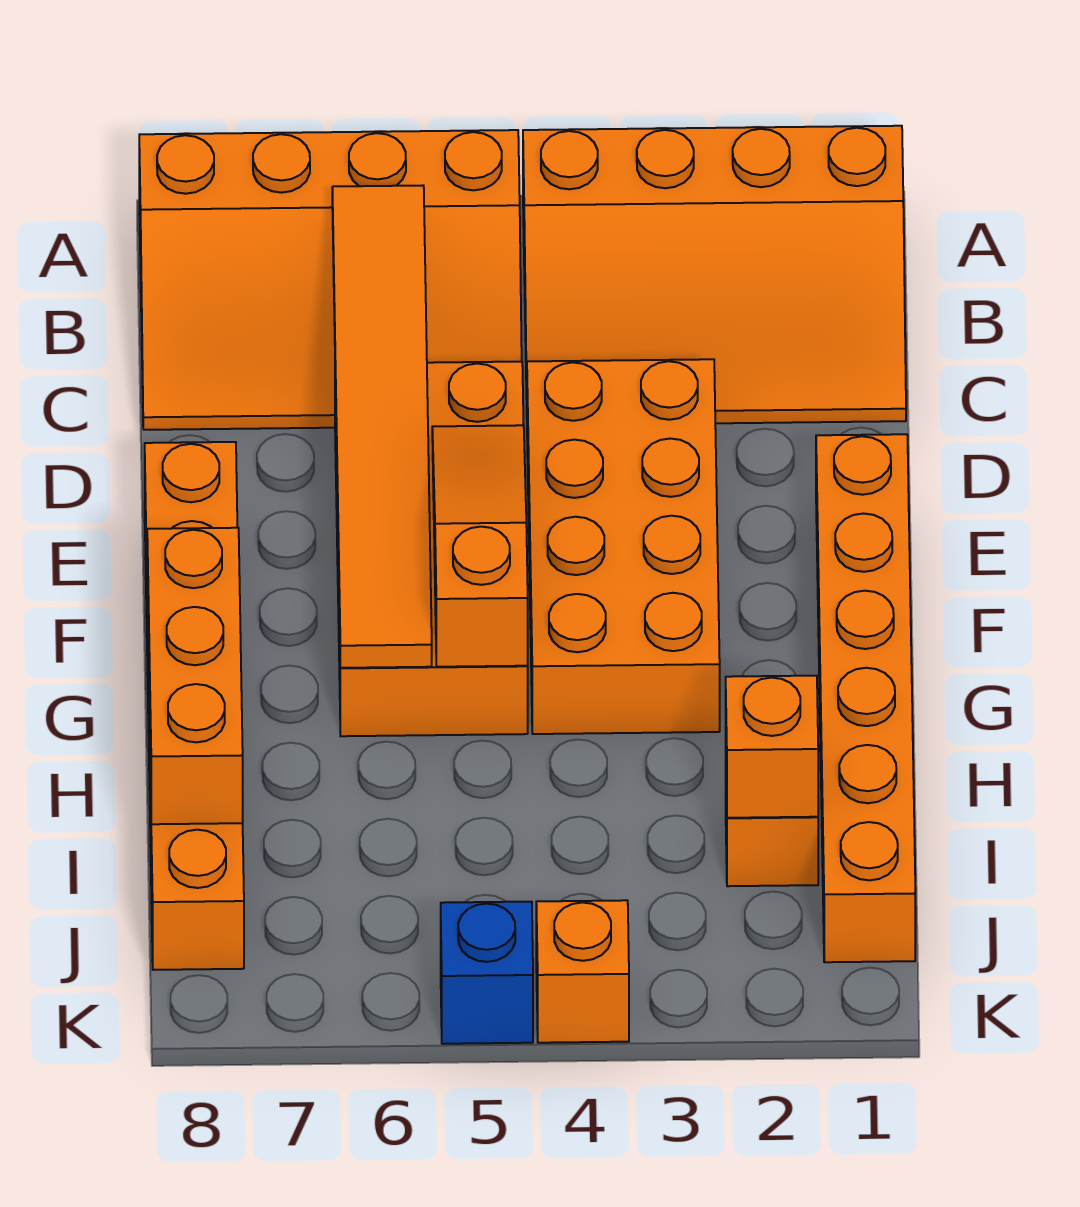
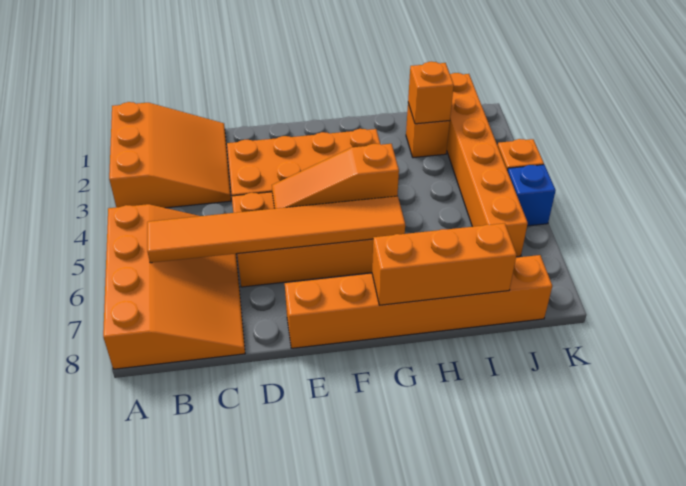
orange 3x4 slope [523,126,906,423] -> orange 3x3 slope [109,102,231,208]
orange 1x6 brick [816,434,915,962] -> orange 1x6 brick turned to [447,73,528,257]

